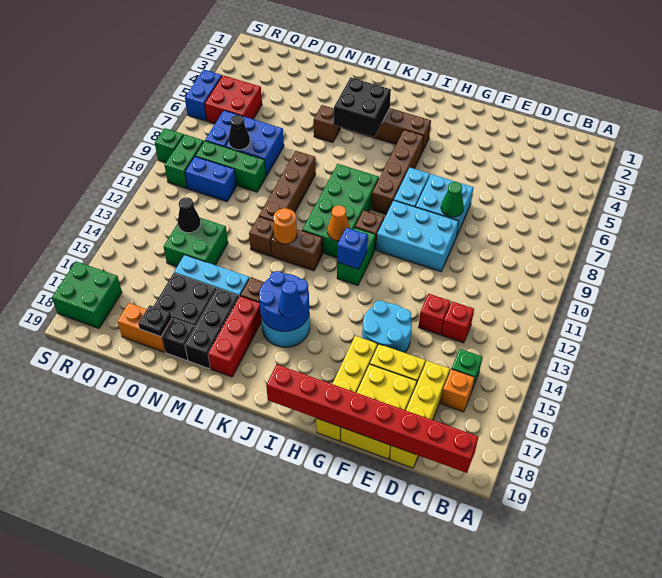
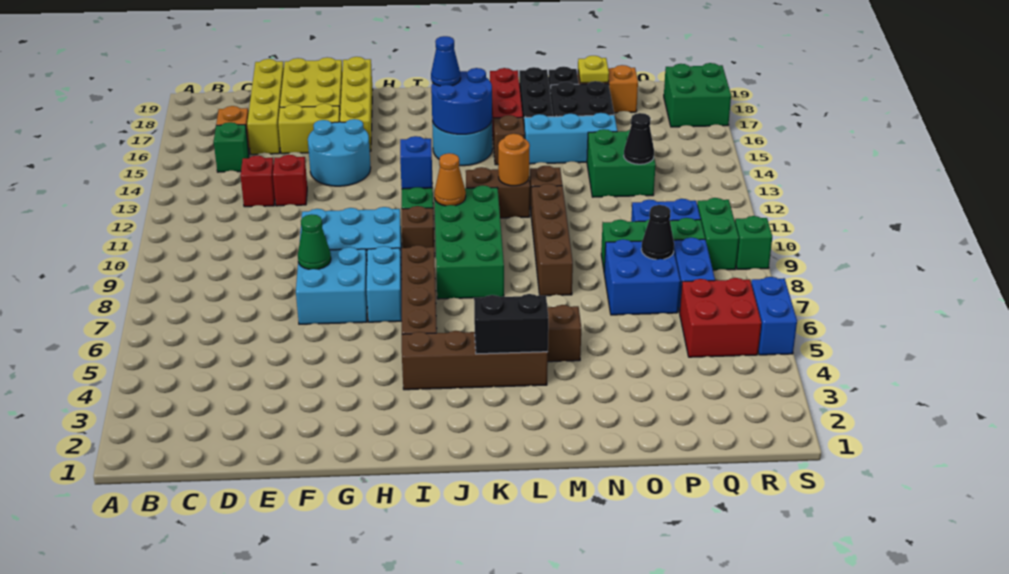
red 1x8 brick [266,364,478,473] -> none
black 2x2 brick [334,77,391,137] -> black 1x2 brick [474,294,548,354]
black 1x1 plate [138,305,172,337] -> yellow 1x1 plate [578,56,609,83]

